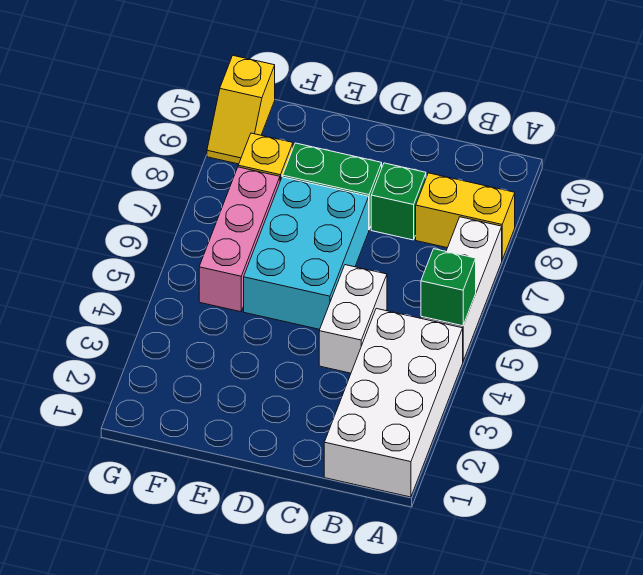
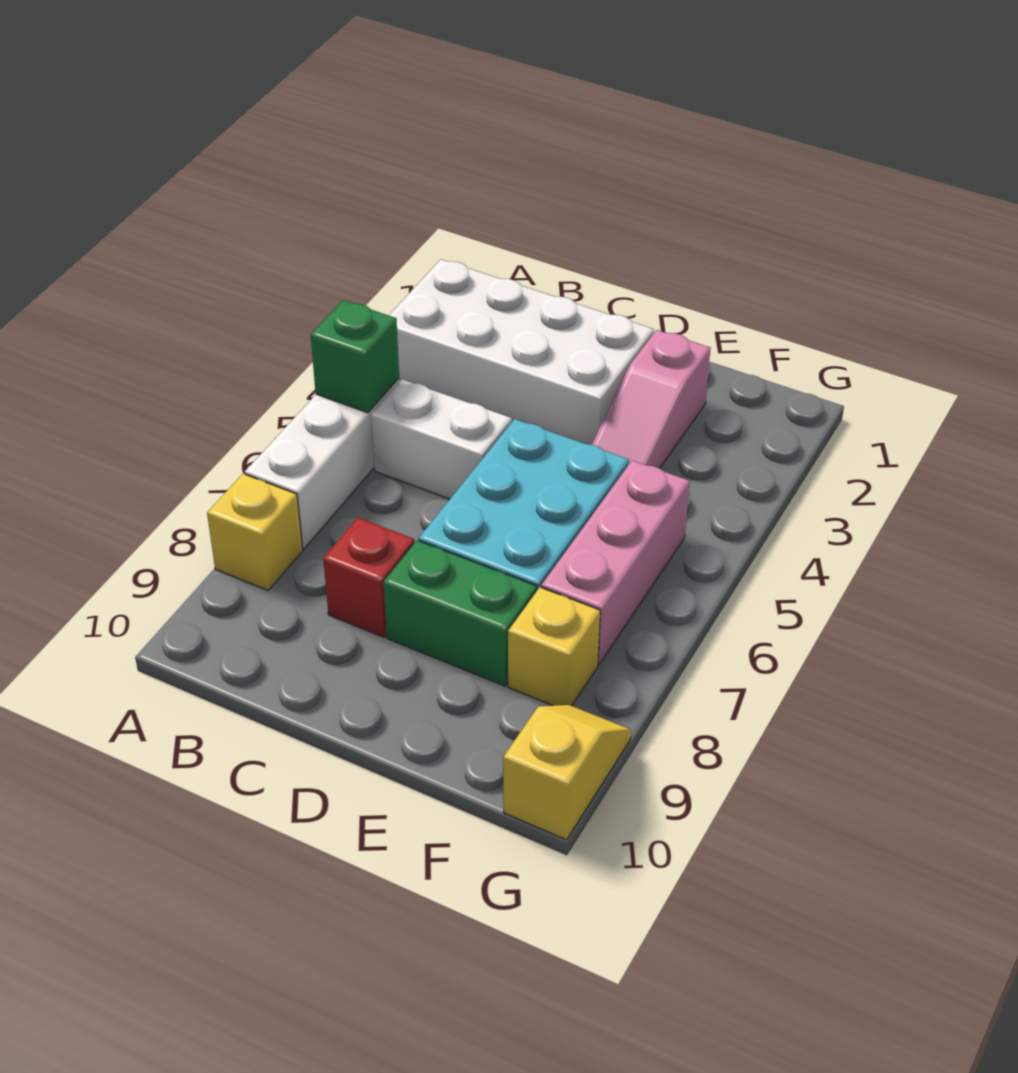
white 2x4 brick [324,309,463,497] -> white 2x4 brick turned to [389,259,654,445]
yellow 1x2 brick [416,173,515,259] -> yellow 1x1 brick [207,474,303,590]
white 1x2 brick [319,265,387,373] -> white 1x2 brick turned to [371,379,512,499]
green 1x1 brick [371,163,426,240] -> red 1x1 brick [323,518,414,637]
none -> pink 1x3 slope [592,330,710,468]

